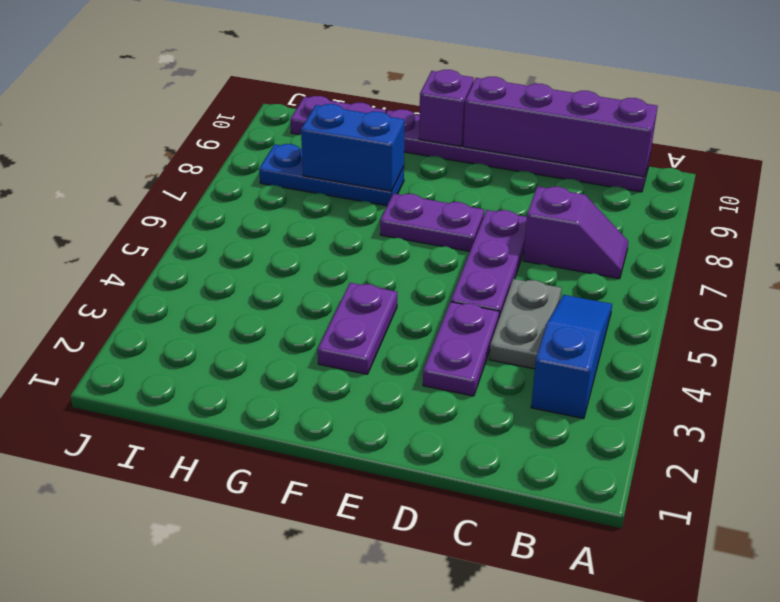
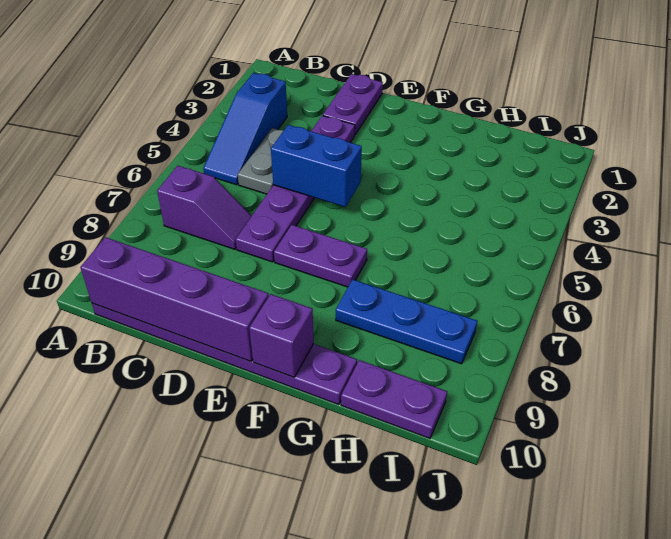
purple 1x2 slope [523,186,628,279] -> purple 1x2 slope turned to [157,166,251,249]
purple 1x2 plate [318,283,397,374] -> purple 1x2 plate moved to [323,74,383,135]
blue 1x2 brick [301,104,404,191] -> blue 1x2 brick moved to [271,125,362,207]

